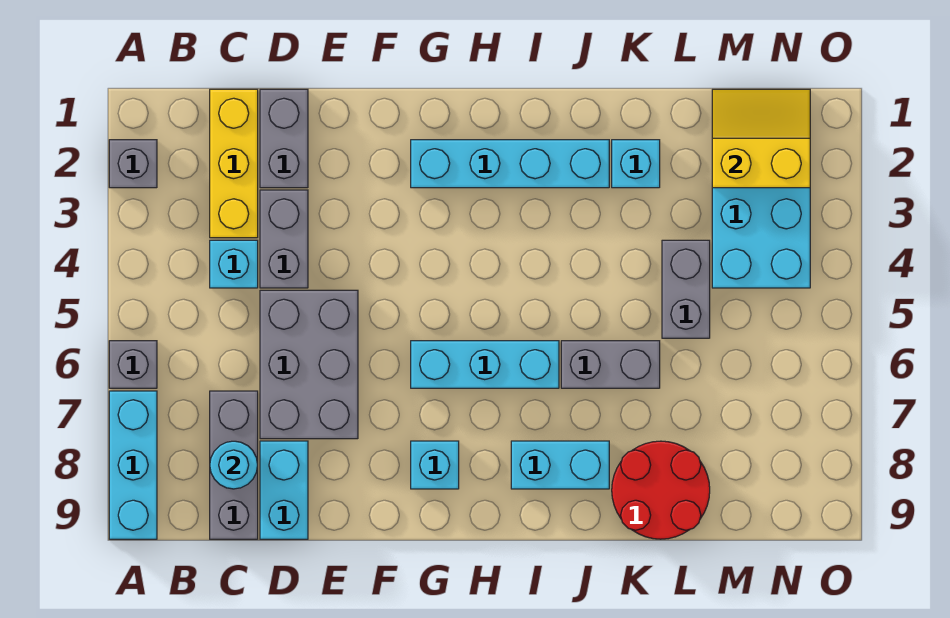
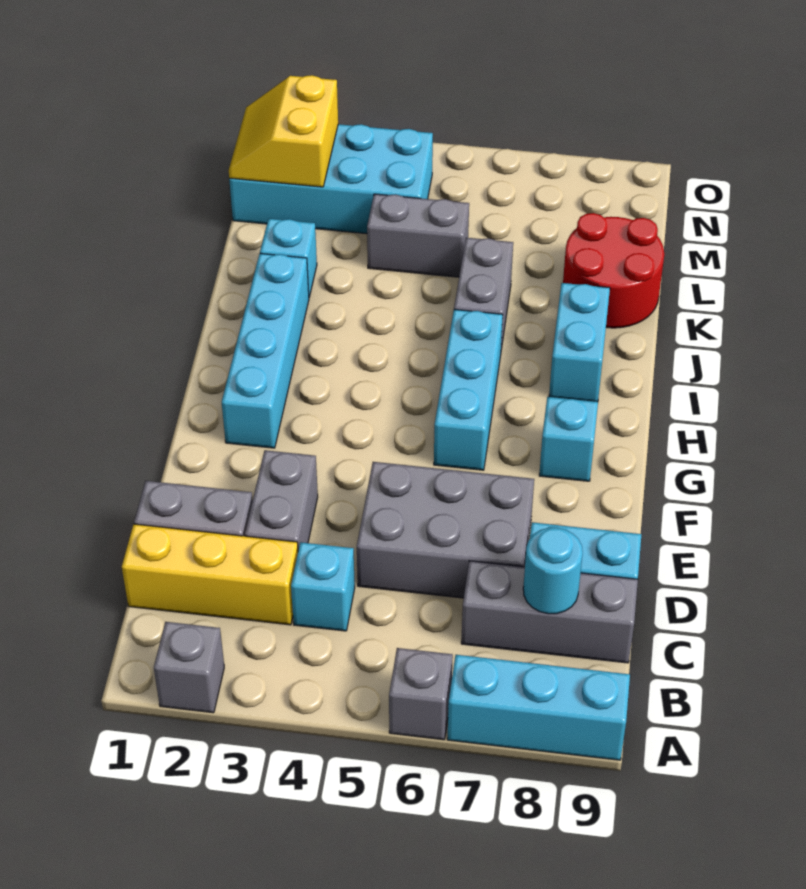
grey 1x2 brick [260,190,308,288] -> grey 1x2 brick turned to [245,450,318,550]

